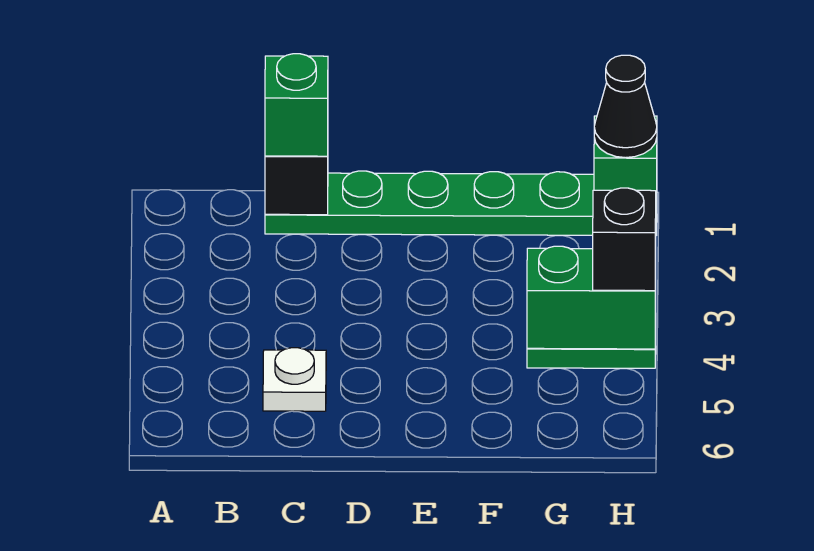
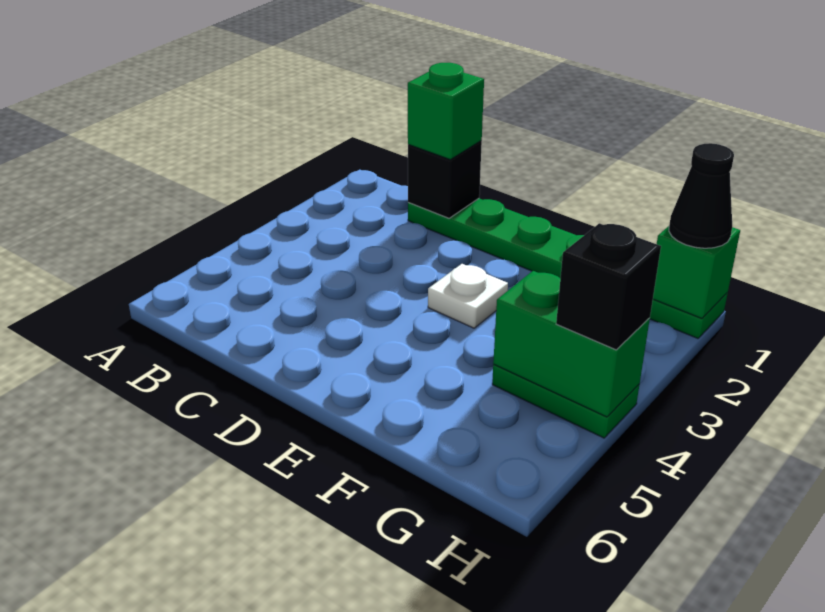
white 1x1 plate [263,348,326,411] -> white 1x1 plate moved to [428,264,508,328]

